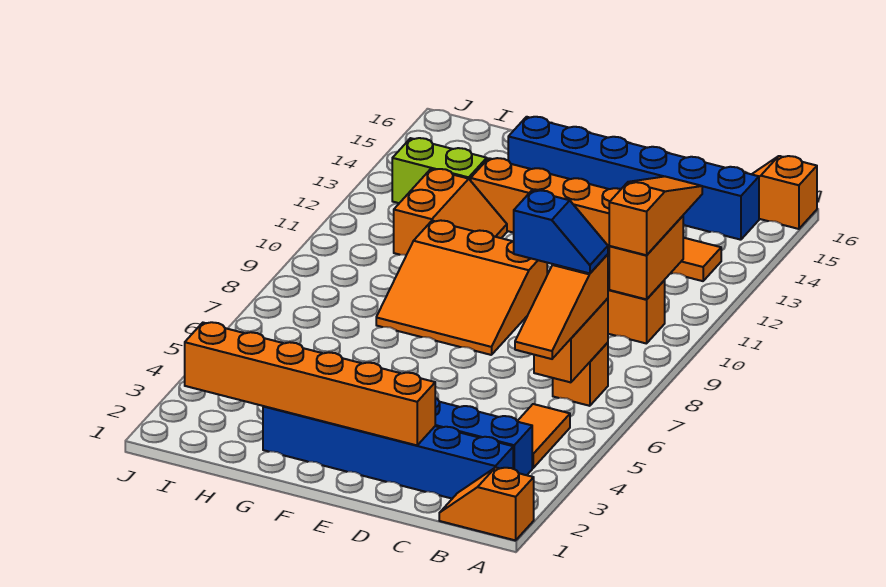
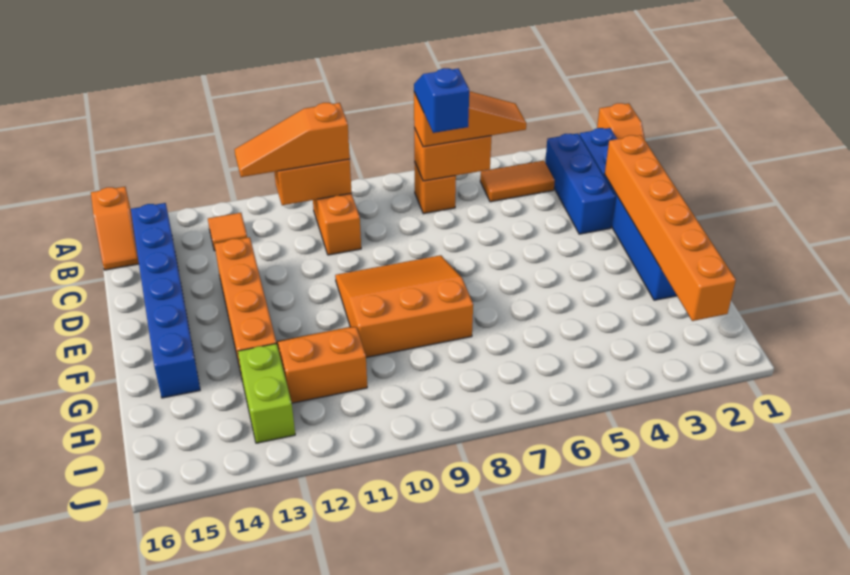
orange 3x3 slope [376,220,547,355] -> orange 3x3 slope turned to [335,255,473,358]

